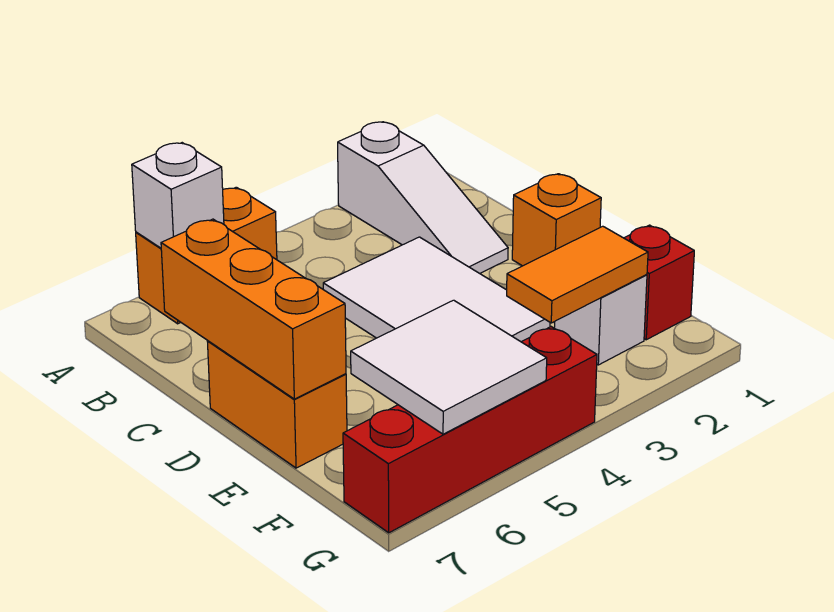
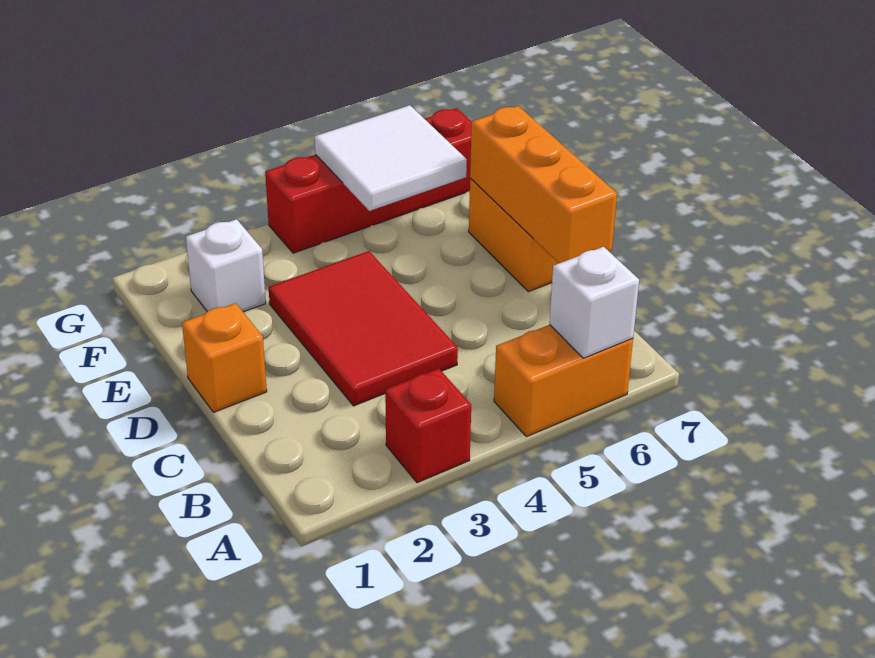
white 1x3 slope [338,122,508,273] -> none
white 2x3 tile [323,237,550,342] -> red 2x3 tile [269,251,458,406]
red 1x1 brick [624,225,694,340] -> red 1x1 brick moved to [385,368,471,483]
orange 1x2 tile [507,226,648,323] -> none

